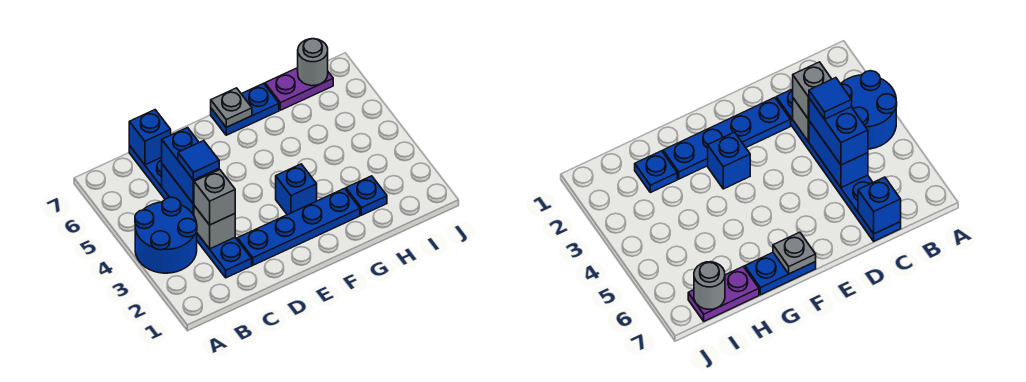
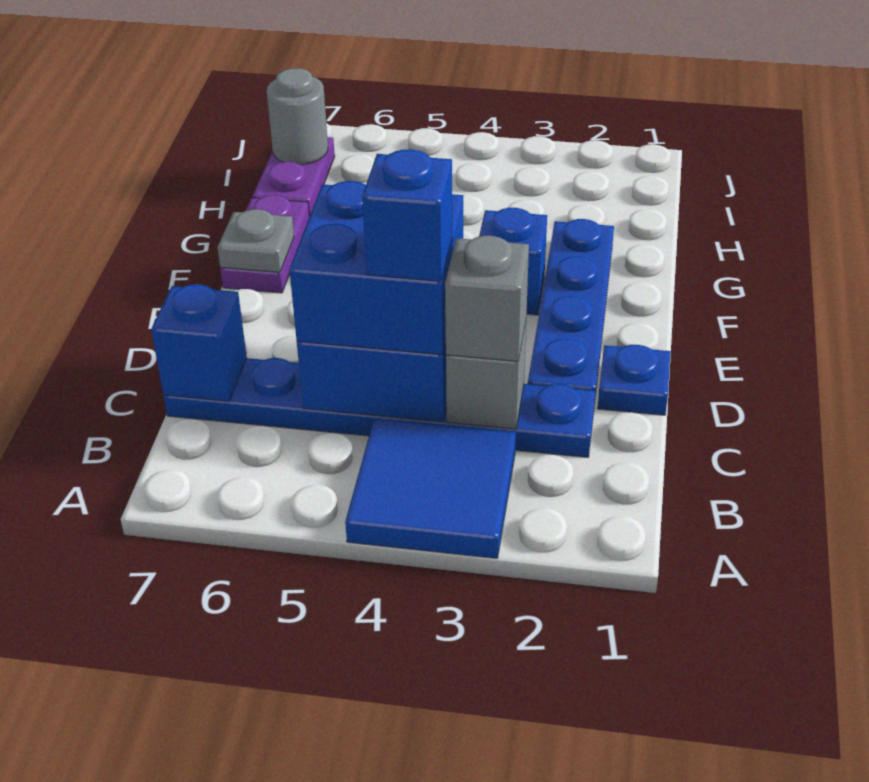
blue 2x2 round brick [135,197,197,273] -> blue 2x2 tile [345,418,516,558]
blue 1x2 brick [162,128,219,204] -> blue 2x2 brick [289,181,463,354]
blue 1x1 tile [178,141,219,180] -> blue 1x1 brick [362,149,452,281]
blue 1x2 plate [211,83,279,135] -> purple 1x2 plate [220,195,309,293]
blue 1x1 plate [346,176,387,215] -> blue 1x1 plate moved to [598,345,670,415]

